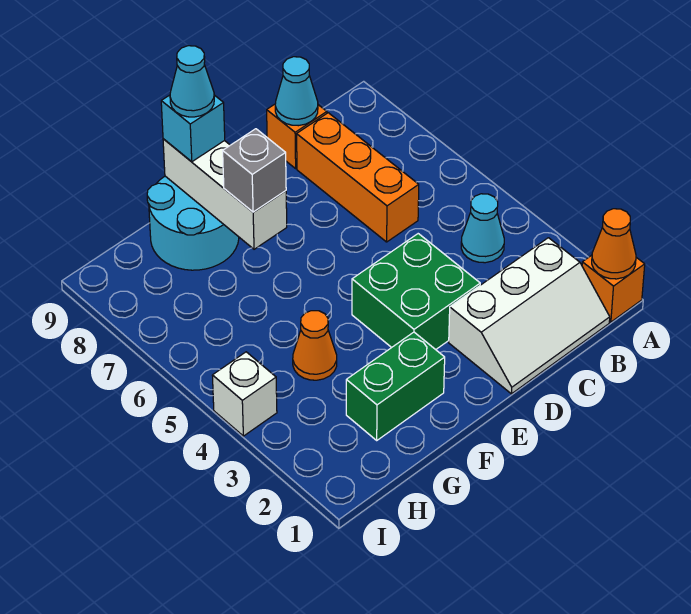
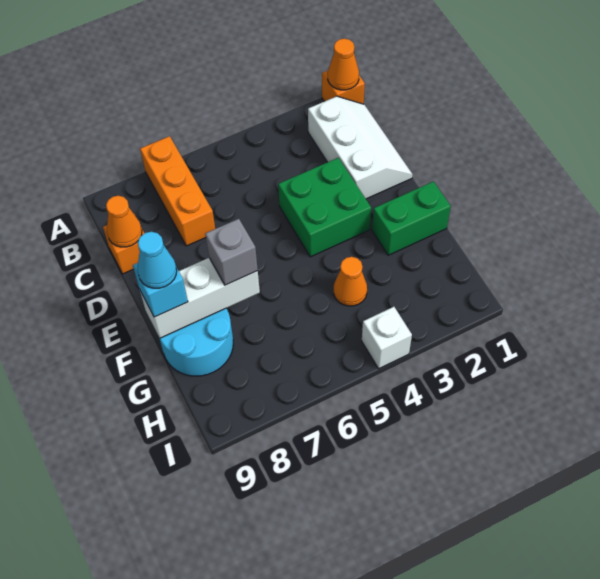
cyan 1x1 cone [461,194,504,263] -> none
orange 1x3 brick [297,113,419,242] -> orange 1x3 brick turned to [140,136,215,246]
cyan 1x1 cone [275,57,318,126] -> orange 1x1 cone [106,196,142,247]
green 1x2 brick [346,332,445,440] -> green 1x2 brick turned to [372,181,451,255]

